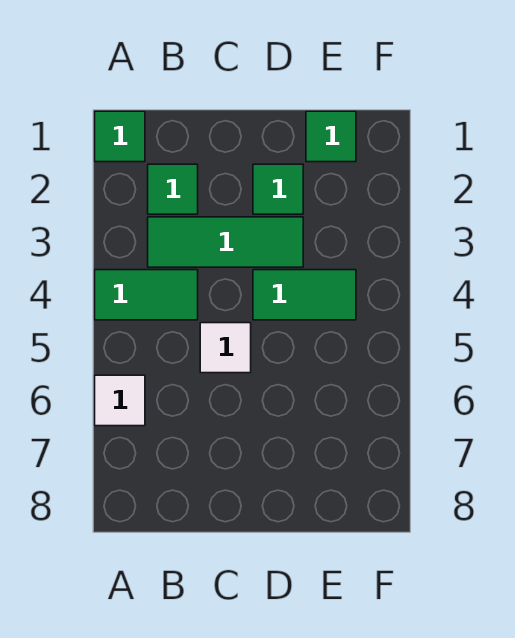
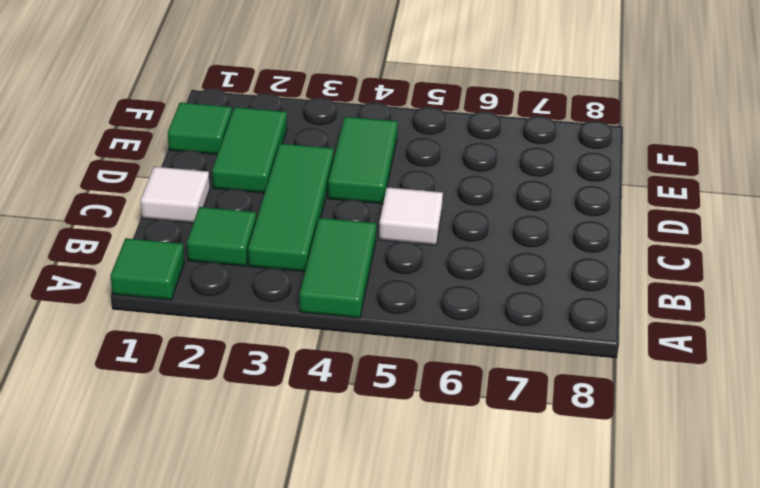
white 1x1 tile [95,375,145,426] -> white 1x1 tile moved to [141,167,210,223]
green 1x1 tile [253,164,303,214] -> green 1x2 tile [212,107,287,193]

